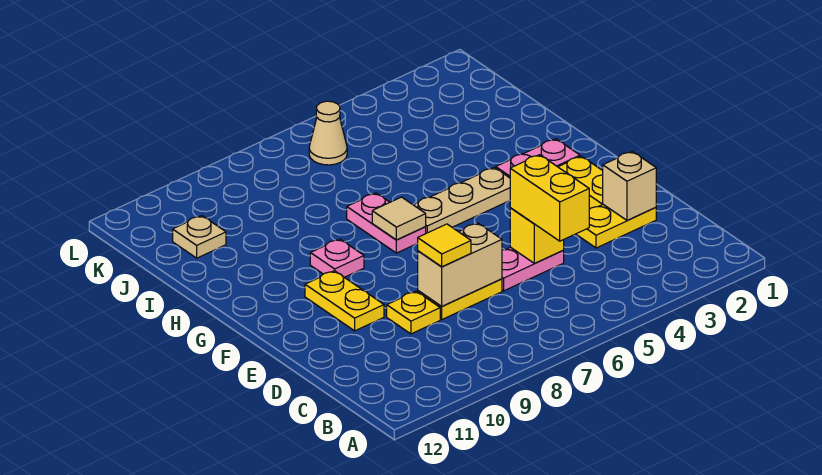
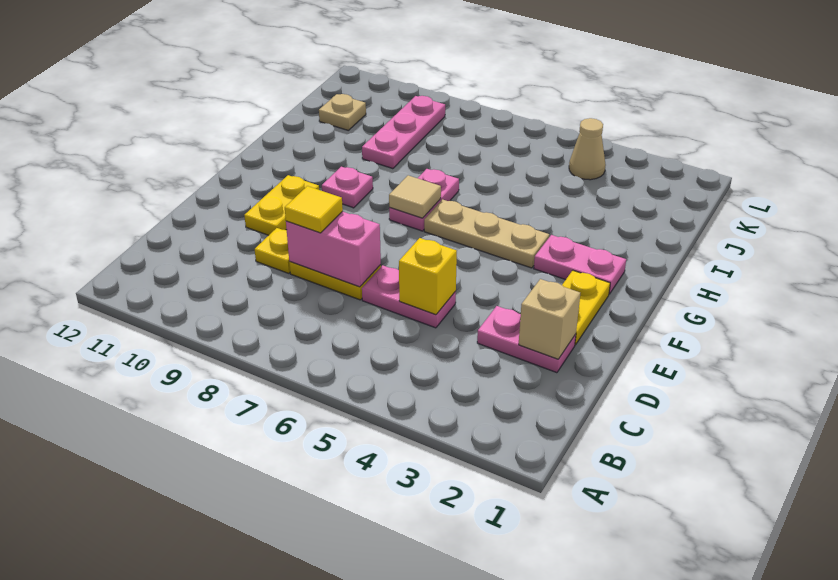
yellow 1x2 brick [510,155,589,241] -> none
yellow 1x2 plate [576,205,656,248] -> pink 1x2 plate [477,306,576,373]
tan 1x2 brick [418,223,502,306] -> pink 1x2 brick [286,211,381,287]
none -> pink 1x3 plate [362,96,445,169]
tan 1x1 cone [309,101,347,165] -> tan 1x1 cone moved to [569,118,606,180]

